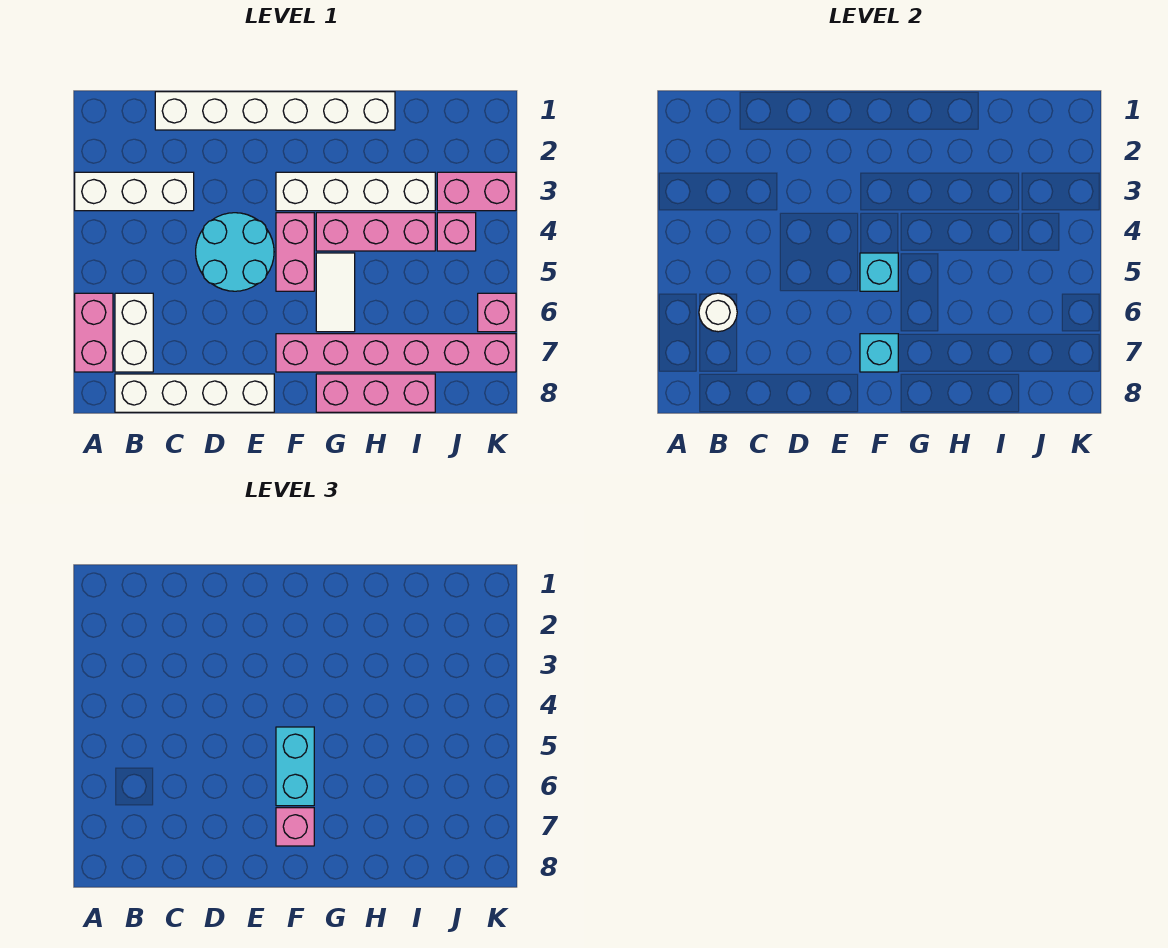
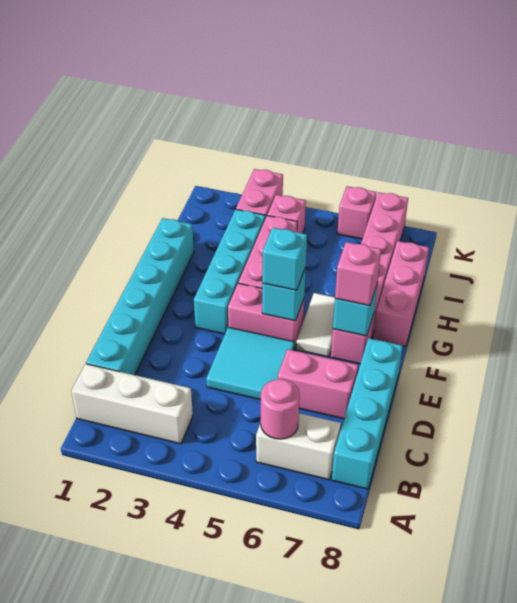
white 1x3 brick [75,172,194,211] -> white 1x3 brick turned to [71,364,193,444]
pink 1x2 brick [75,293,113,372] -> pink 1x2 brick moved to [278,349,358,419]
white 1x1 round brick [699,293,737,332] -> pink 1x1 round brick [261,379,300,439]
white 1x4 brick [115,374,274,412] -> cyan 1x4 brick [332,338,403,489]
white 1x6 brick [155,92,395,130] -> cyan 1x6 brick [86,218,194,375]
cyan 2x2 round brick [196,213,274,291] -> cyan 2x2 tile [206,327,294,400]
white 1x4 brick [276,172,435,211] -> cyan 1x4 brick [194,209,265,334]
cyan 1x2 brick [276,727,314,806] -> cyan 1x1 brick [262,228,307,290]
white 1x2 tile [316,253,355,332] -> white 1x2 tile turned to [296,293,335,357]

